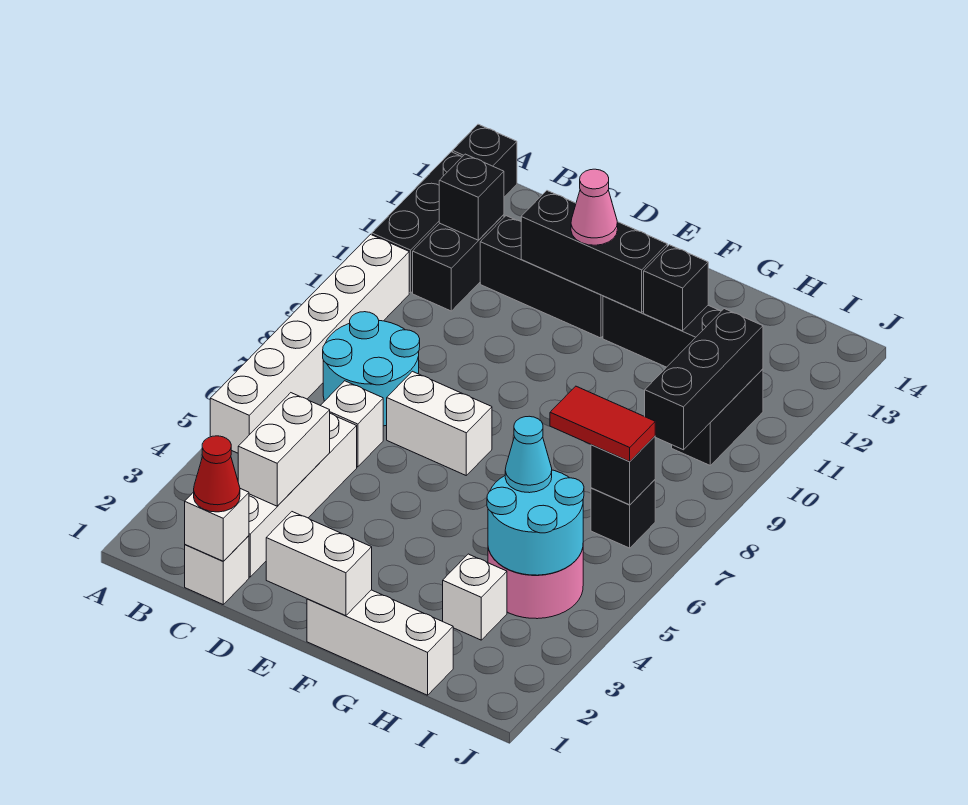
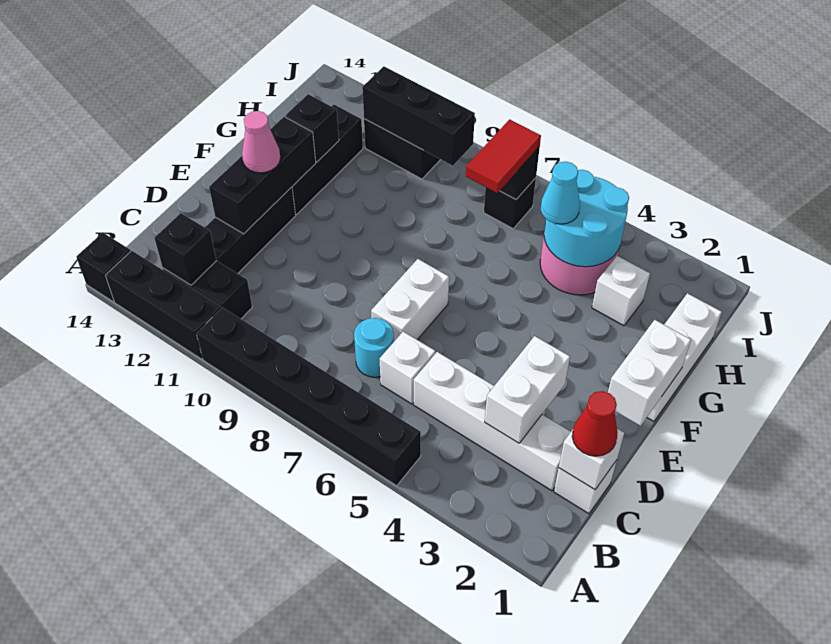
white 1x6 brick [210,234,409,453] -> black 1x6 brick [197,307,421,486]
cyan 2x2 round brick [323,312,420,426] -> cyan 1x1 round brick [354,318,394,377]
white 1x2 brick [238,393,330,506] -> white 1x2 brick turned to [485,336,570,443]

